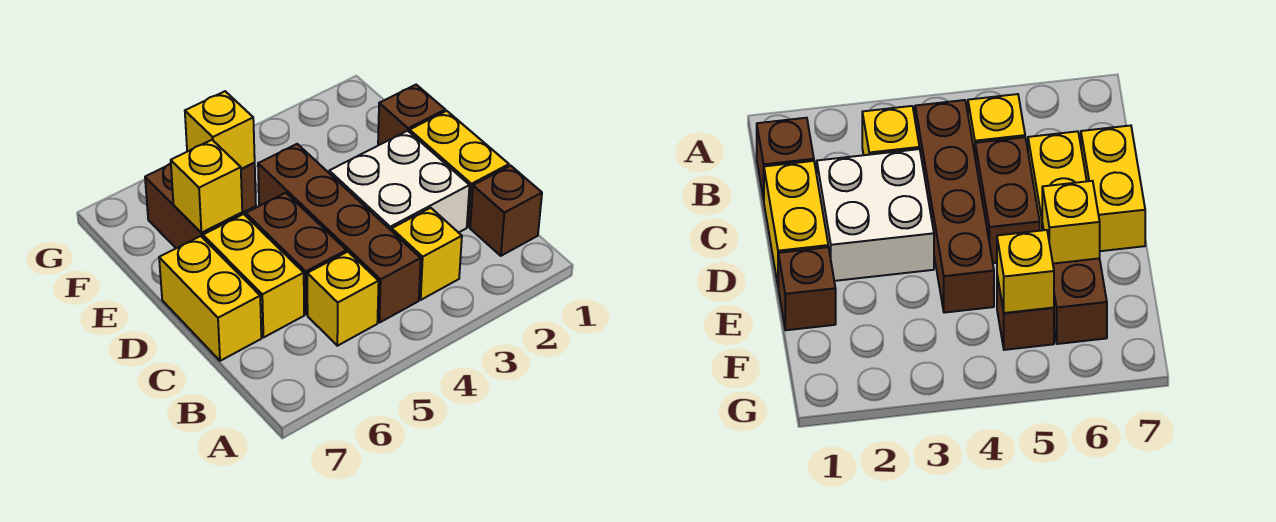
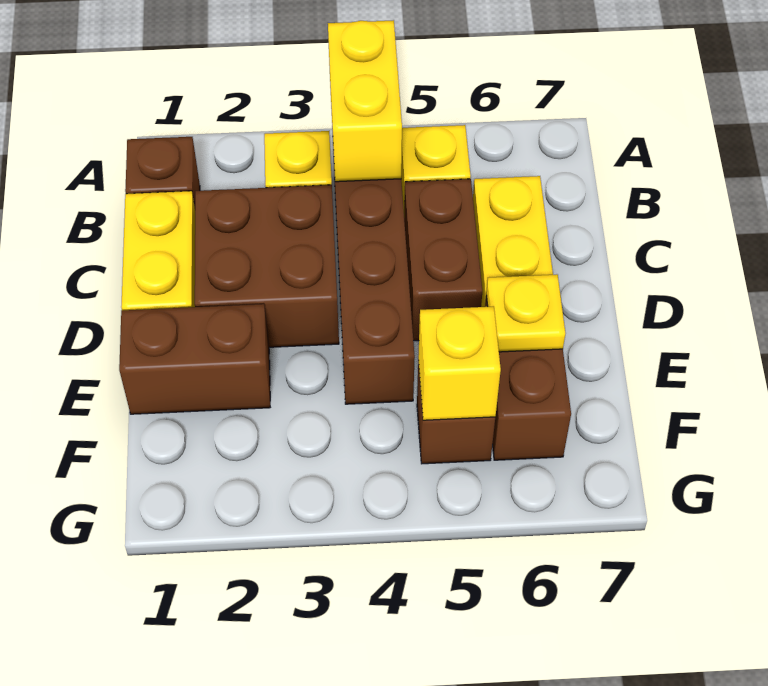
white 2x2 brick [329,131,470,233] -> brown 2x2 brick [195,185,339,347]
yellow 1x2 brick [159,236,261,361] -> yellow 1x2 brick moved to [328,20,402,182]
brown 1x1 brick [378,85,445,145] -> brown 1x2 brick [119,304,270,414]
yellow 1x1 brick [171,140,242,233] -> yellow 1x1 plate [486,274,565,352]

